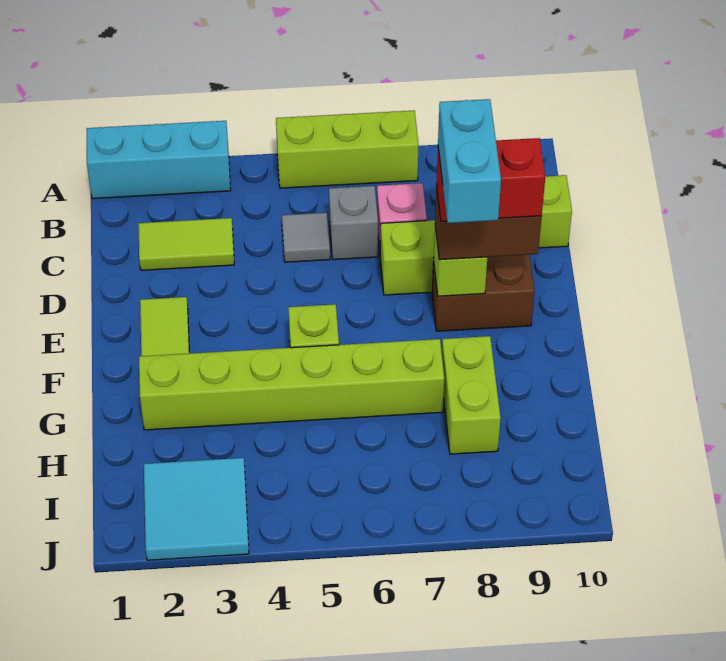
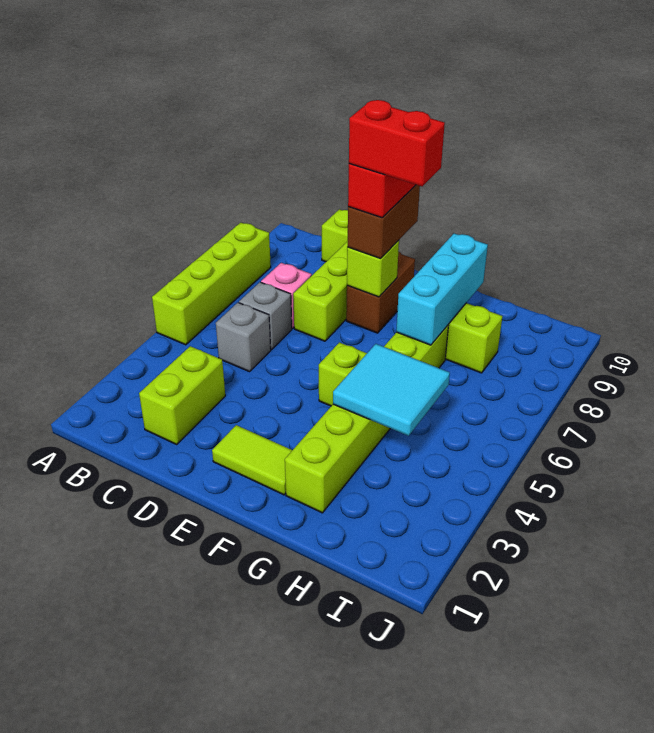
cyan 1x3 brick [87,121,231,199] -> cyan 1x3 brick moved to [396,233,488,345]
lime 1x3 brick [276,111,419,188] -> lime 1x4 brick [152,223,271,345]
lime 1x2 tile [138,218,234,270] -> lime 1x2 brick [139,346,225,444]
grey 1x1 tile [282,213,330,262] -> grey 1x1 brick [216,303,271,372]
cyan 1x2 brick [438,99,501,223] -> red 1x2 brick [349,100,445,186]
cyan 2x2 tile [144,458,249,560] -> cyan 2x2 tile moved to [333,344,450,436]

